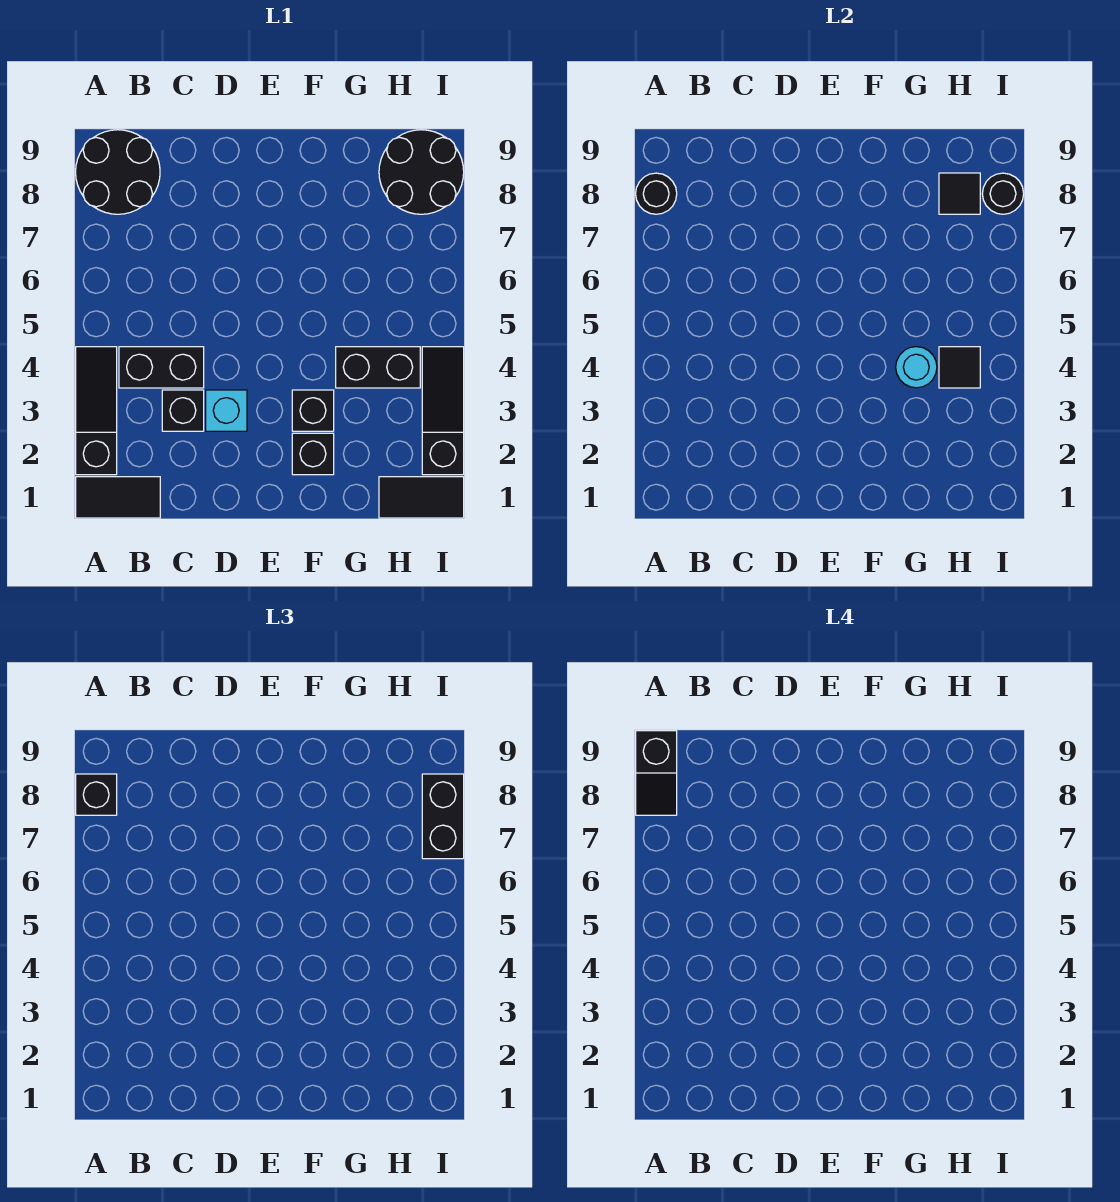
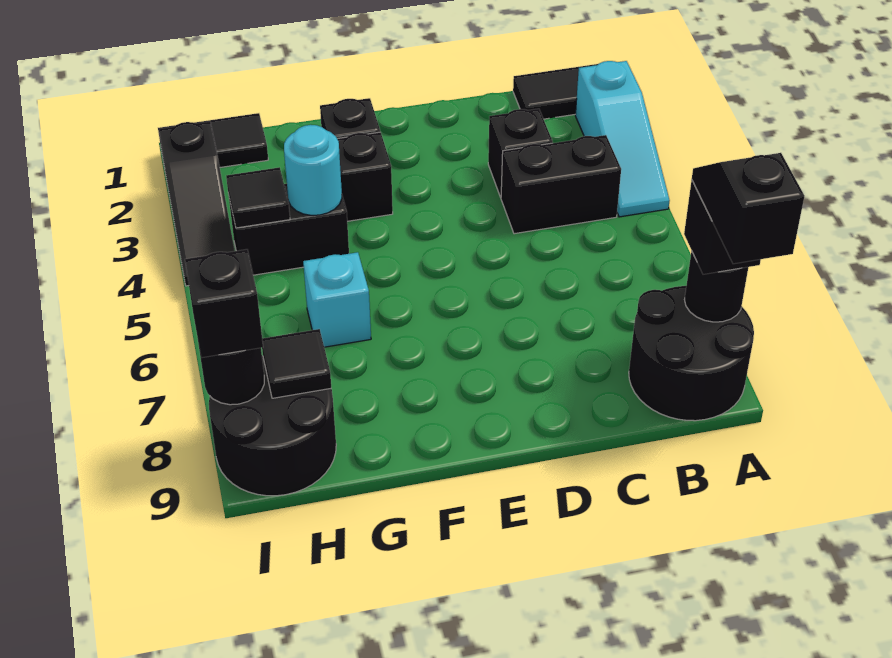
black 1x3 slope [76,347,117,475] -> cyan 1x3 slope [575,61,670,217]
cyan 1x1 brick [206,390,247,431] -> cyan 1x1 brick moved to [303,252,371,347]
black 1x2 brick [422,774,464,859] -> black 1x1 brick [185,249,263,358]

